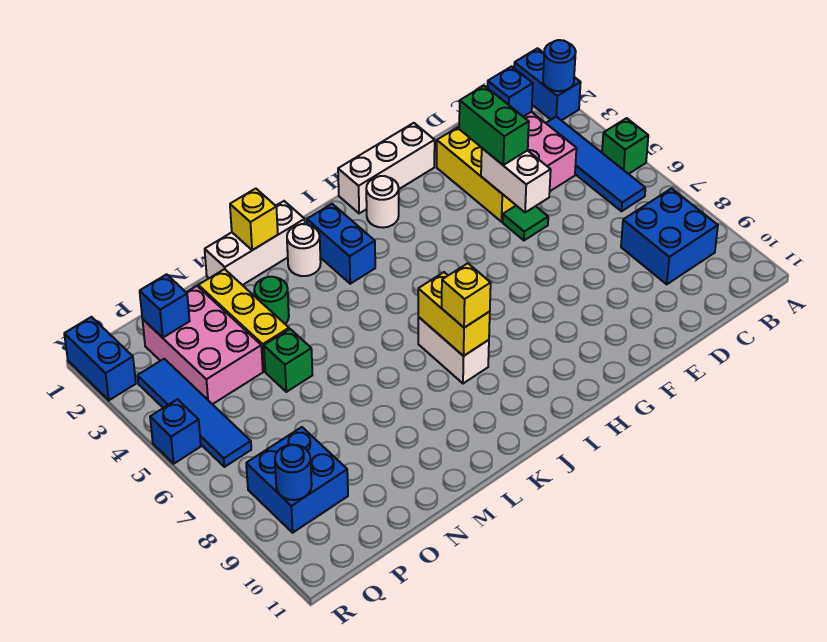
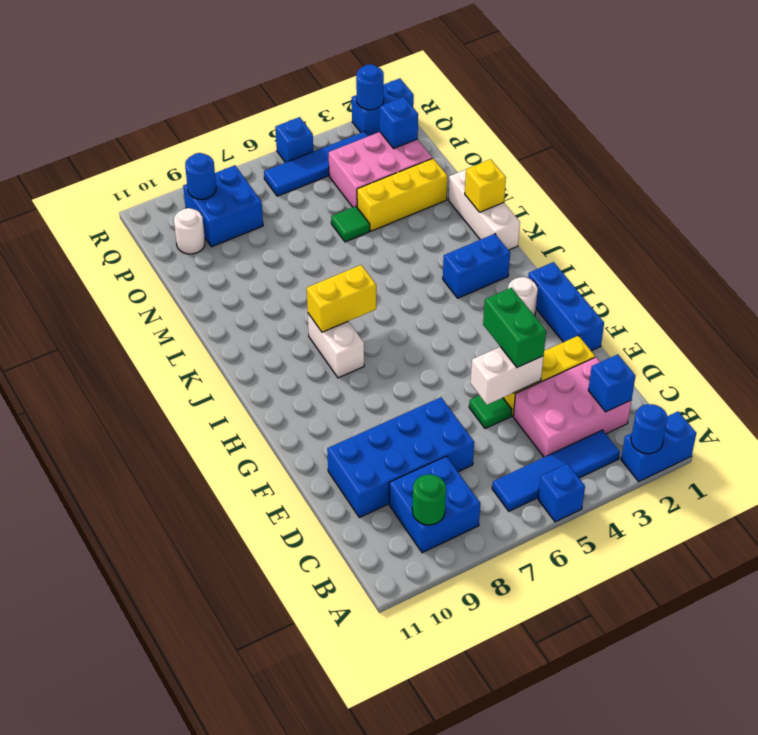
green 1x1 brick [602,118,648,174] -> blue 1x1 brick [538,464,585,522]
none -> blue 2x4 brick [327,397,474,518]
green 1x2 brick [459,86,529,165] -> green 1x2 brick turned to [483,288,546,367]
white 1x3 brick [338,123,435,213] -> blue 1x3 brick [528,262,604,351]
white 1x2 brick [418,317,489,383] -> white 1x2 brick turned to [308,314,364,378]
yellow 1x1 brick [442,263,491,328] -> none
white 1x1 round brick [287,224,321,276] -> white 1x1 round brick moved to [174,208,205,254]
green 1x1 round brick [254,277,289,324] -> green 1x1 round brick moved to [412,474,446,525]
green 1x1 brick [264,329,312,392] -> green 1x1 tile [331,206,370,242]
none -> blue 1x1 round brick [356,64,384,110]

